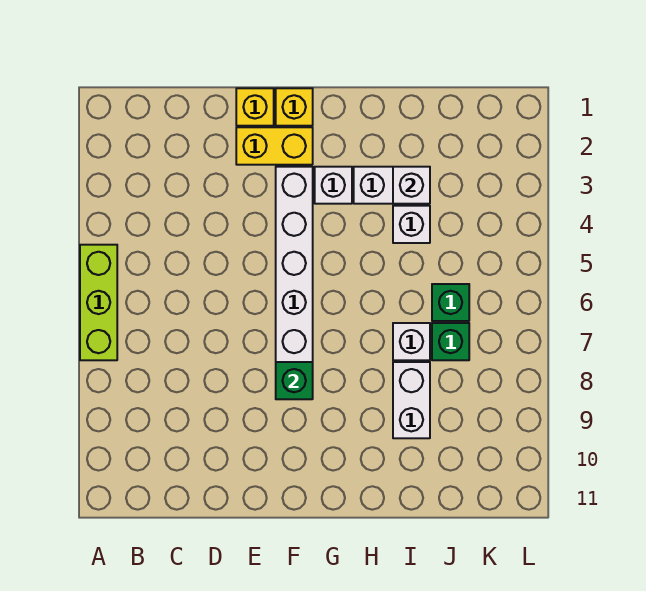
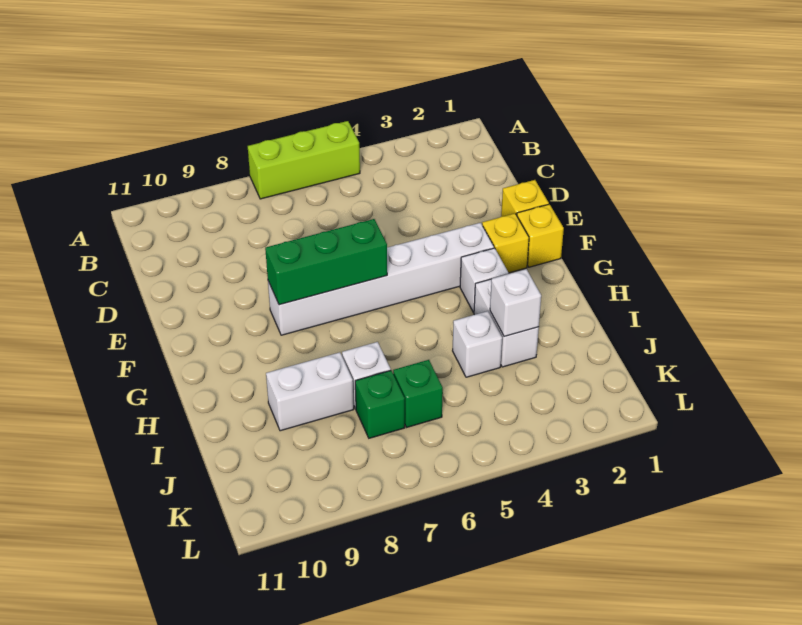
yellow 1x2 brick [236,127,313,165] -> yellow 1x1 brick [482,214,529,273]
green 1x1 brick [276,362,313,399] -> green 1x3 brick [265,219,387,305]

